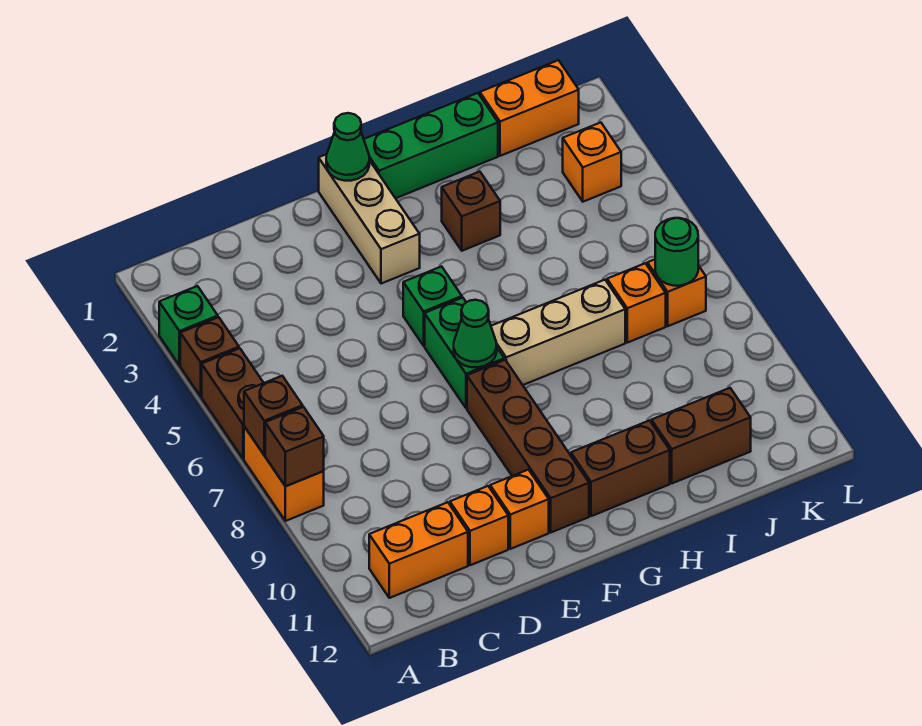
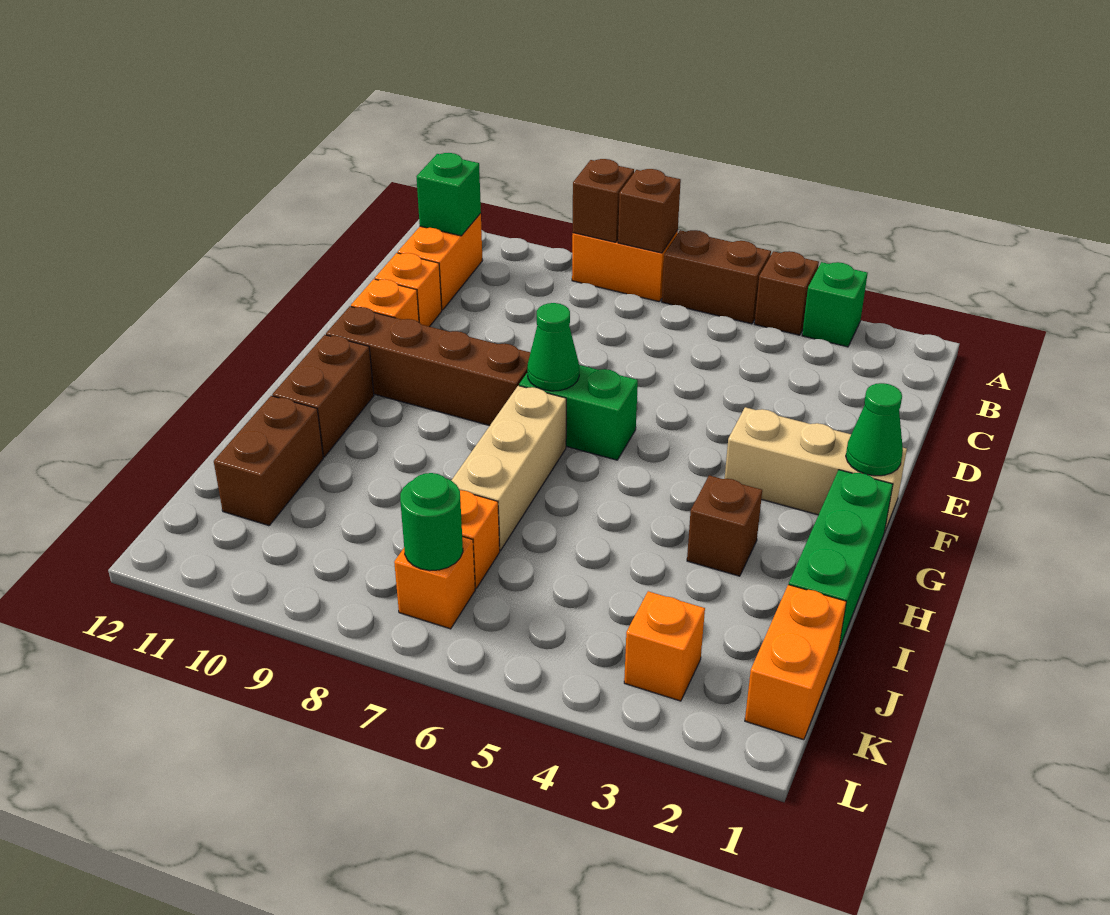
green 1x1 brick [403,266,462,346] -> green 1x1 brick moved to [417,153,481,236]

